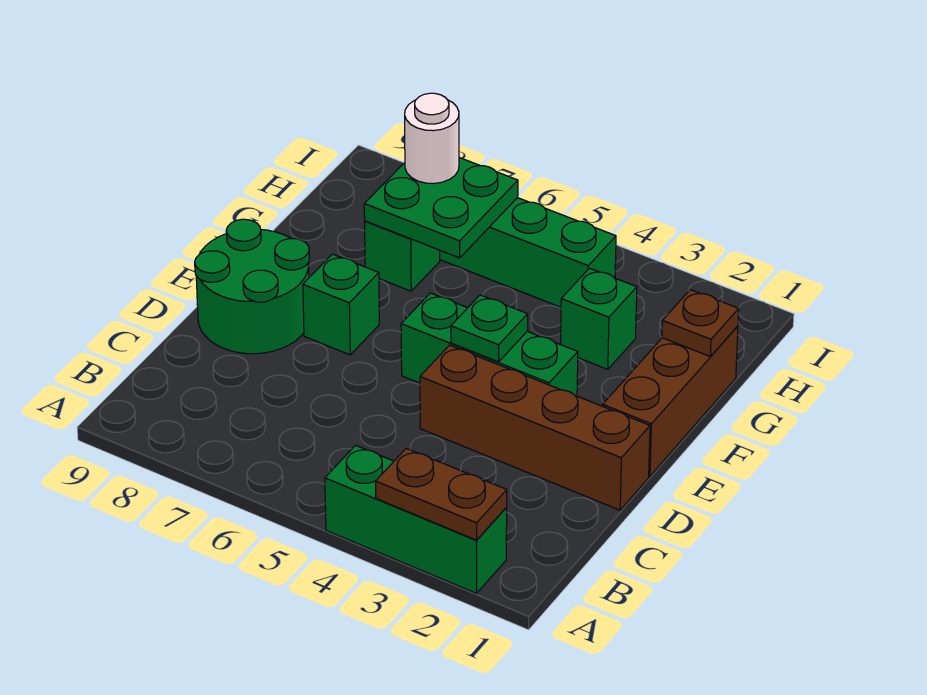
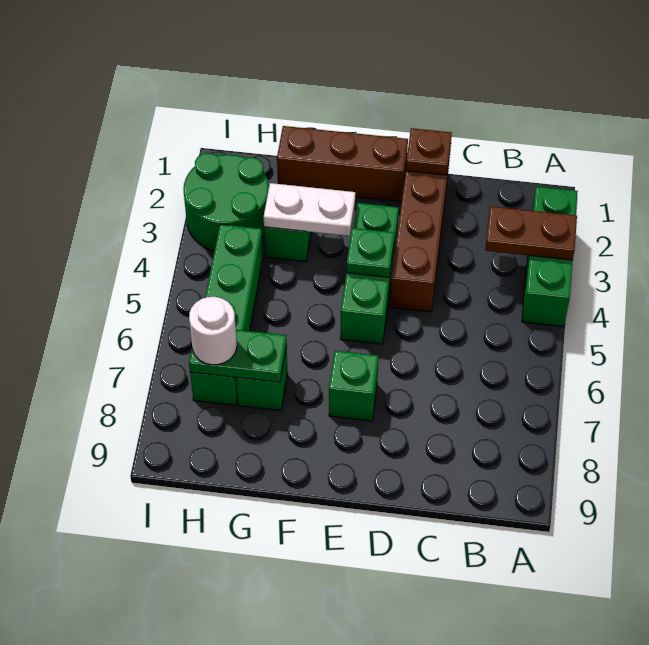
brown 1x2 plate [376,448,507,540] -> brown 1x2 plate turned to [485,206,577,260]
green 2x2 round brick [195,219,309,354] -> green 2x2 round brick moved to [183,153,269,251]
none -> white 1x2 plate [264,183,355,236]
brown 1x1 plate [662,290,739,357] -> brown 1x1 plate moved to [406,128,452,175]
green 2x2 plate [364,158,518,258] -> green 1x2 plate [189,330,287,382]

